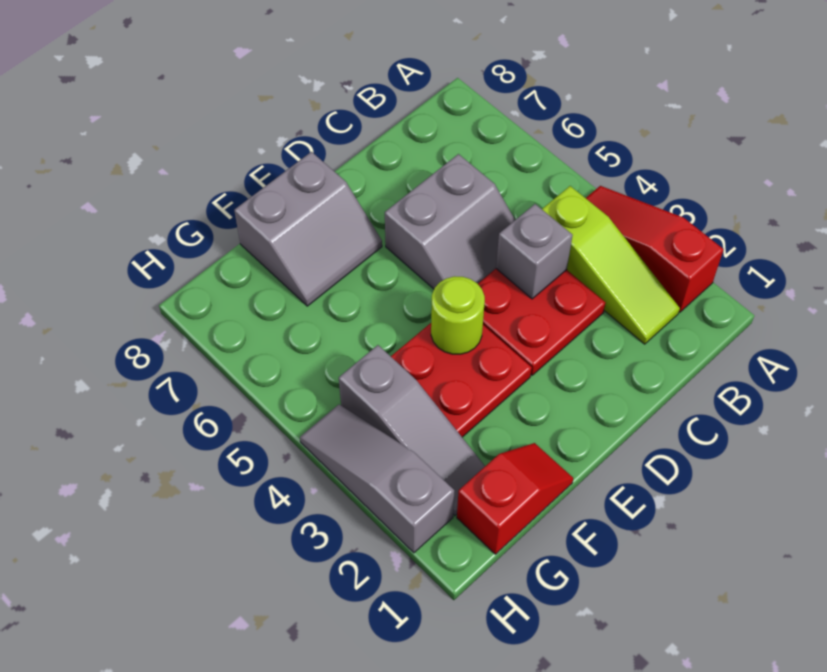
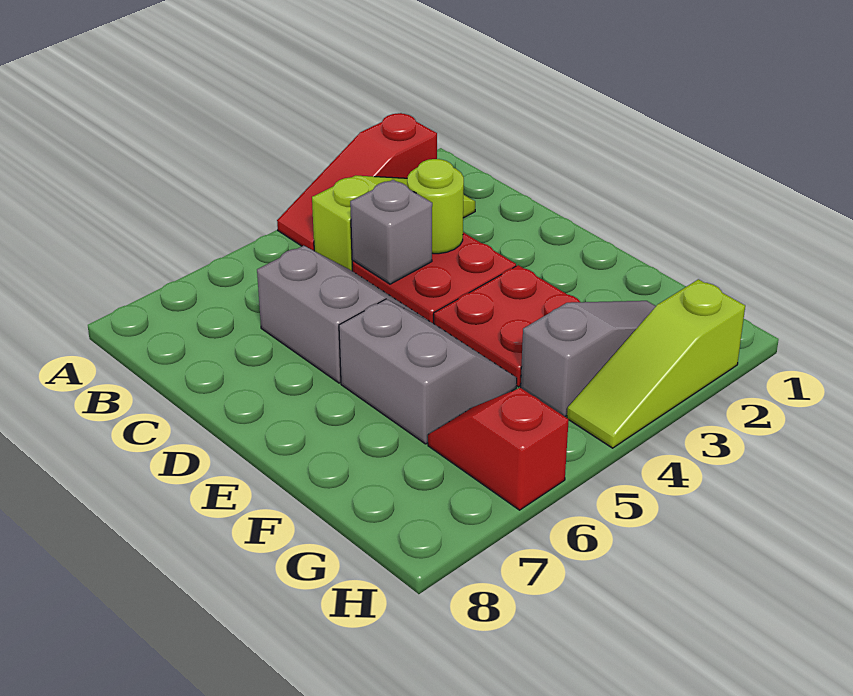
lime 1x1 round brick [431,276,485,354] -> lime 1x1 round brick moved to [407,159,464,254]
grey 2x2 slope [234,152,382,306] -> grey 2x2 slope moved to [339,299,517,444]
red 1x2 slope [457,443,573,554] -> red 1x2 slope moved to [428,388,569,510]
grey 1x3 slope [300,405,454,553] -> lime 1x3 slope [567,279,745,448]

